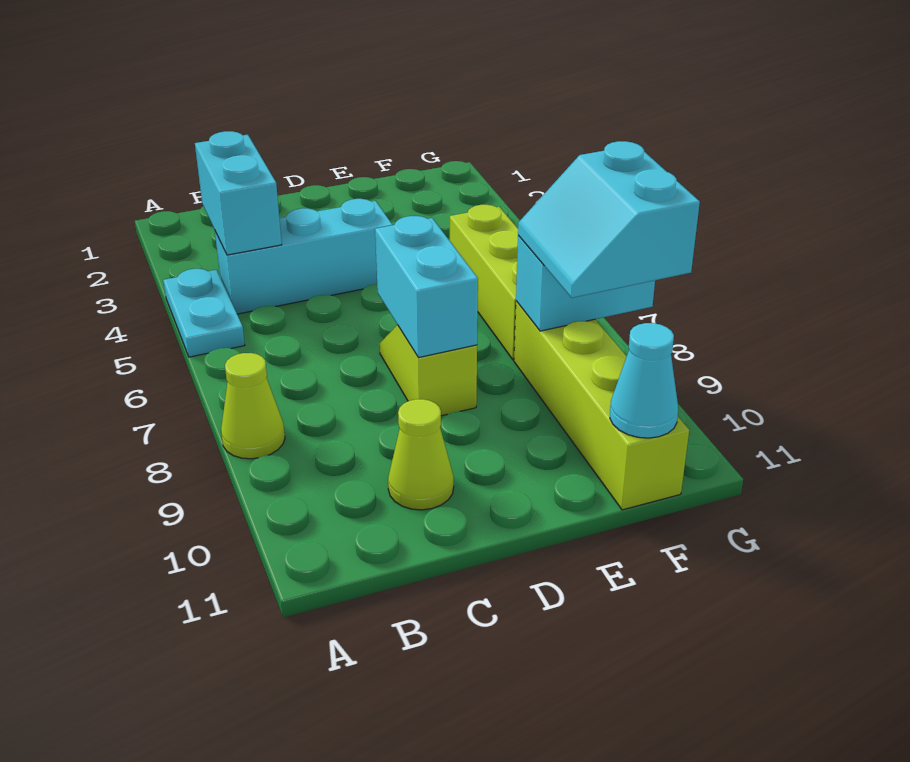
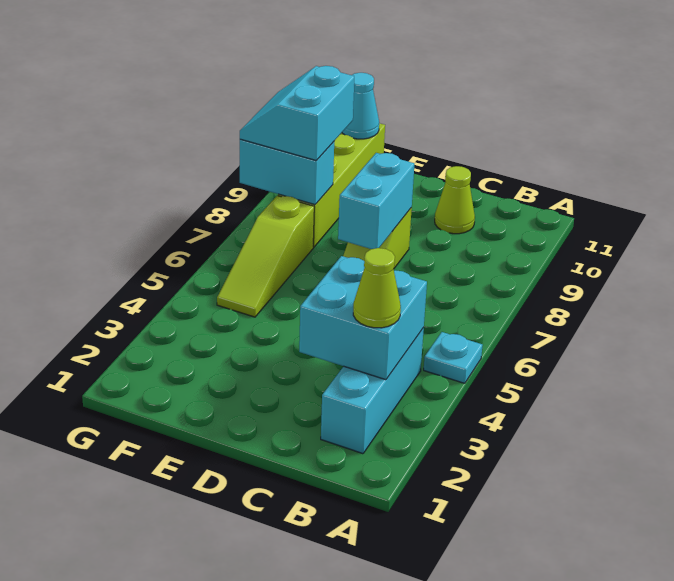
cyan 1x2 plate [163,269,245,357] -> cyan 1x1 plate [424,332,483,383]
lime 1x1 cone [221,353,285,459] -> lime 1x1 cone moved to [353,248,401,328]
cyan 1x2 brick [195,131,282,255] -> cyan 2x2 brick [299,256,427,380]
cyan 1x3 brick [215,199,392,314] -> cyan 1x3 brick turned to [321,328,424,454]
lime 1x3 brick [450,205,518,360] -> lime 1x3 slope [217,196,314,317]
cyan 2x2 slope [518,141,700,298] -> cyan 2x2 slope turned to [240,66,354,161]

